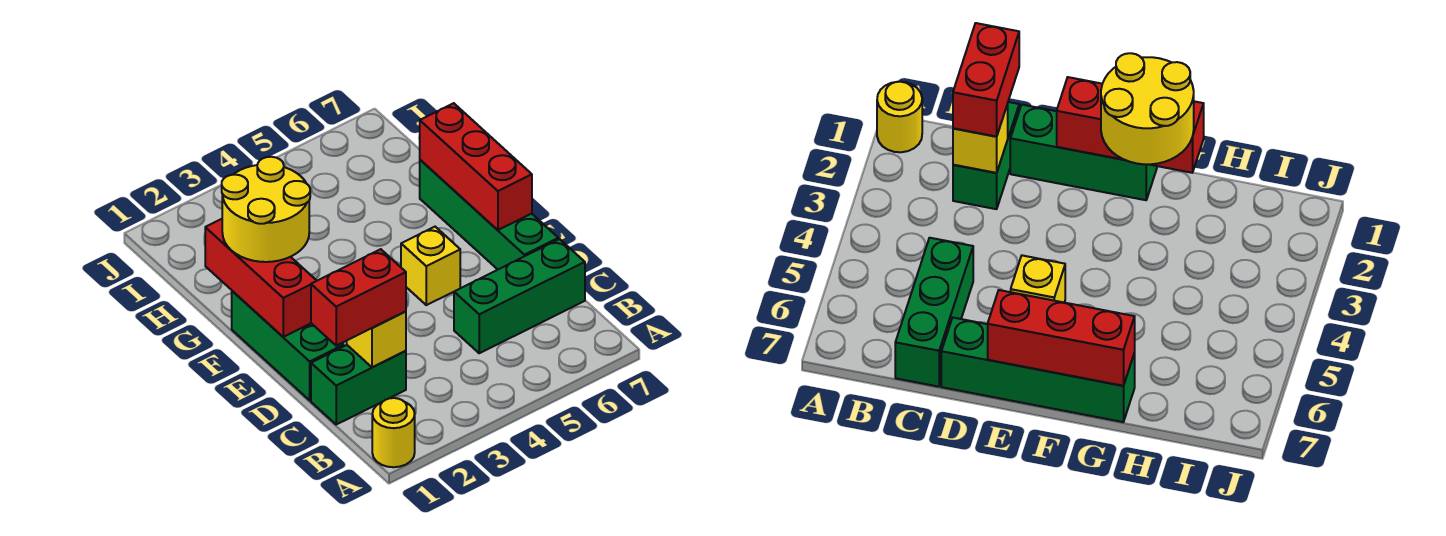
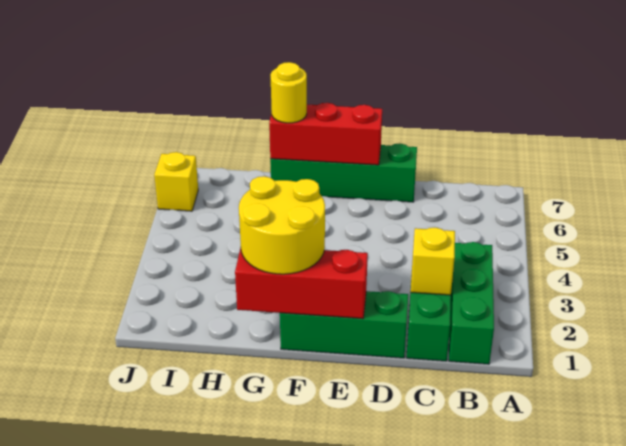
yellow 1x1 round brick [372,398,415,467] -> yellow 1x1 round brick moved to [270,62,307,123]
red 1x2 brick [311,249,406,346] -> none
green 1x3 brick [454,239,585,353] -> green 1x3 brick moved to [449,242,494,364]
yellow 1x1 brick [401,227,460,305] -> yellow 1x1 brick moved to [154,152,198,211]

